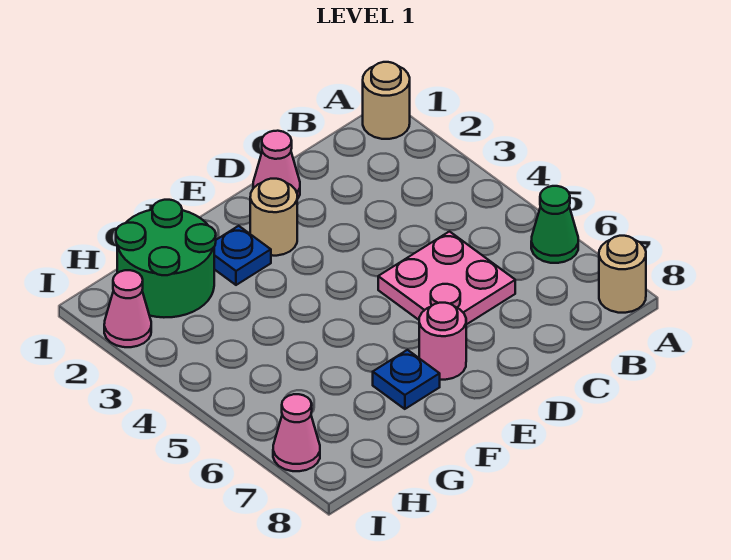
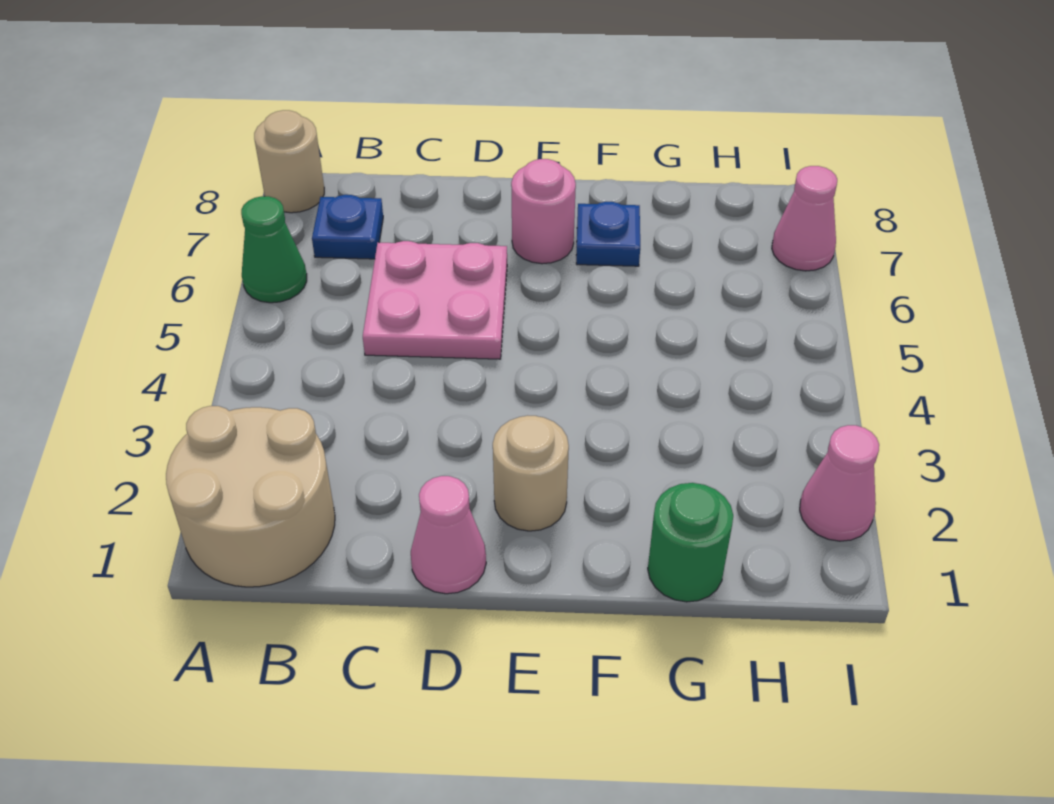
tan 1x1 round brick [363,62,410,139] -> tan 2x2 round brick [166,406,335,587]
blue 1x1 plate [214,226,271,285] -> blue 1x1 plate moved to [312,195,383,259]
green 2x2 round brick [116,200,216,317] -> green 1x1 round brick [648,483,733,602]

